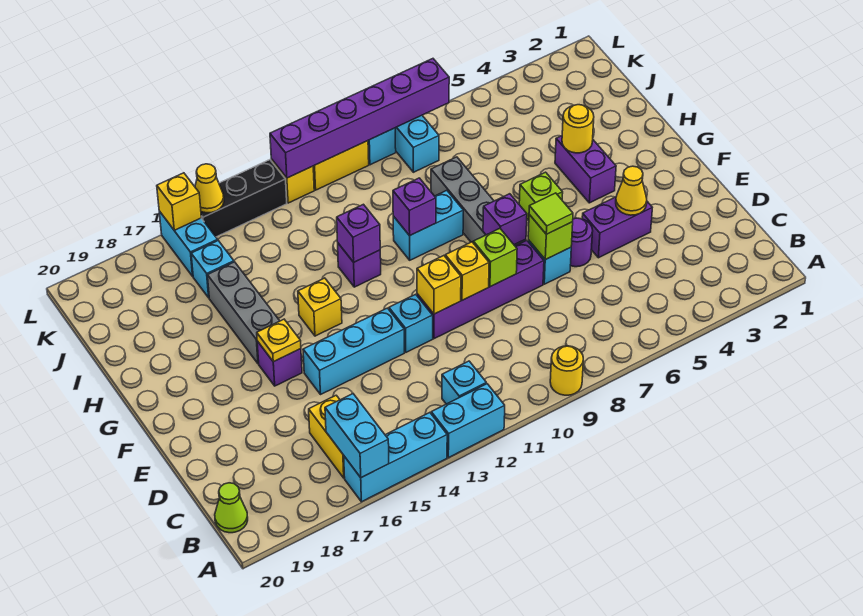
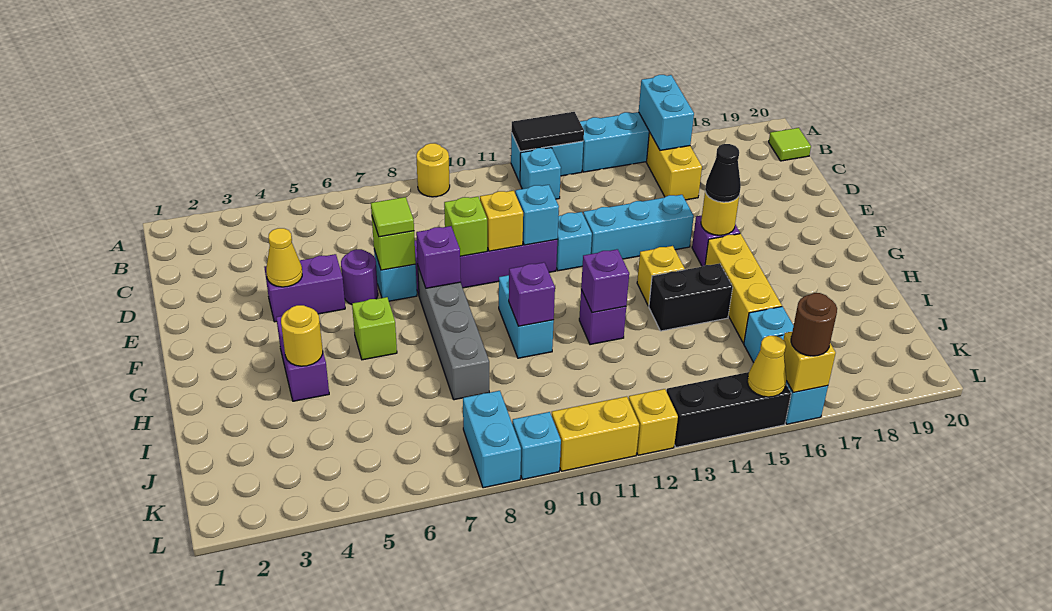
none -> black 1x2 tile [511,112,584,151]
lime 1x1 cone [215,483,248,533] -> lime 1x1 tile [769,128,811,161]
yellow 1x1 brick [417,256,461,314] -> cyan 1x1 brick [515,185,559,245]
yellow 1x1 plate [257,319,301,362] -> yellow 1x1 round brick [701,192,739,235]
none -> black 1x1 cone [705,144,741,202]
grey 1x3 brick [207,262,279,364] -> yellow 1x3 brick [705,234,782,343]
cyan 1x2 brick [393,190,463,260] -> cyan 1x2 brick turned to [499,275,554,358]
none -> black 1x2 brick [649,263,733,331]
purple 1x6 brick [270,59,449,178] -> none
none -> brown 1x1 round brick [791,293,837,356]

